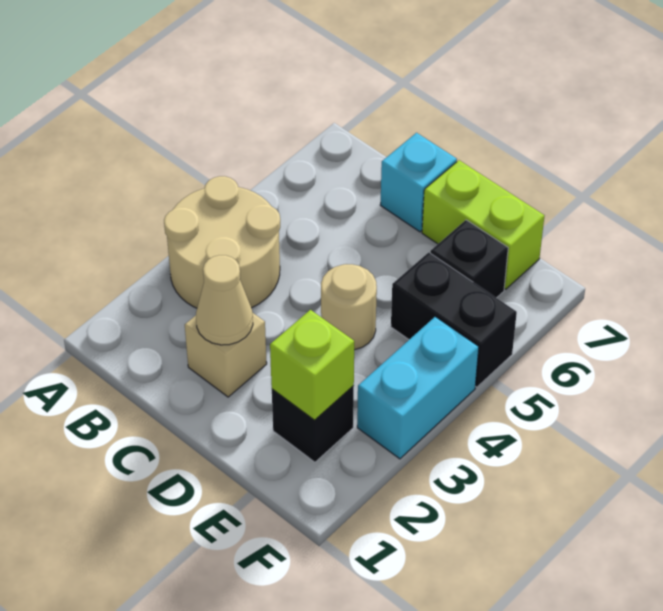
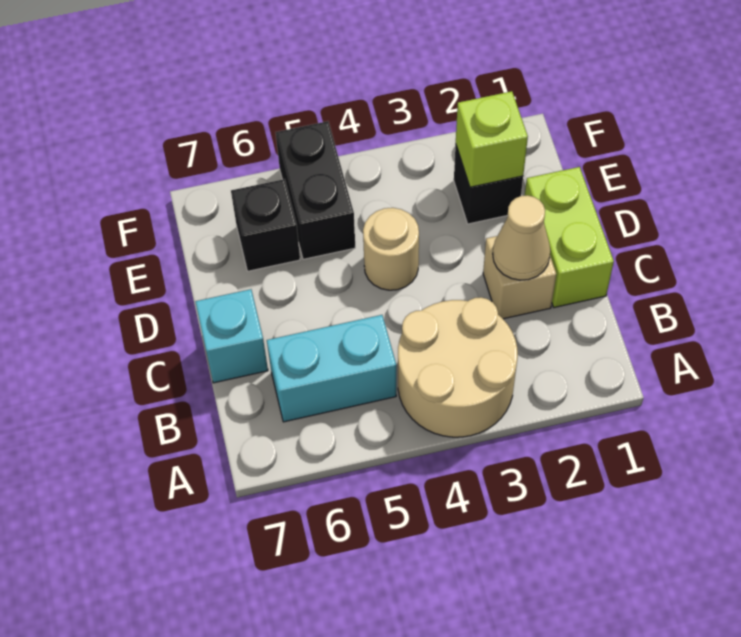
lime 1x2 brick [422,160,544,289] -> lime 1x2 brick moved to [525,167,614,307]
cyan 1x2 brick [357,317,479,459] -> cyan 1x2 brick moved to [267,315,396,422]

